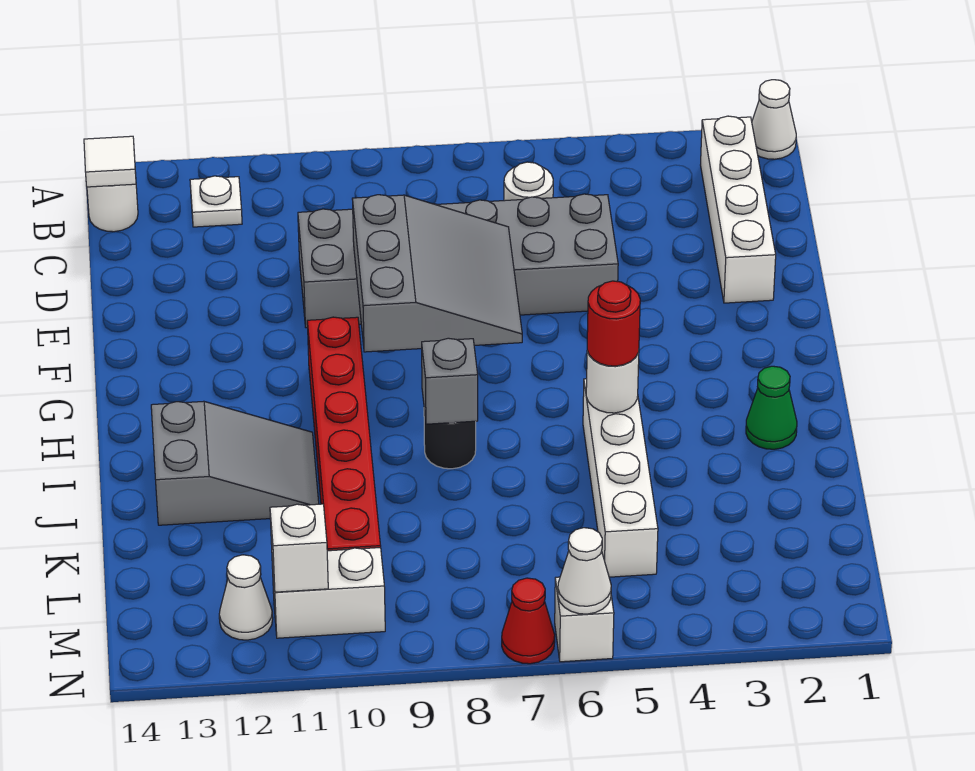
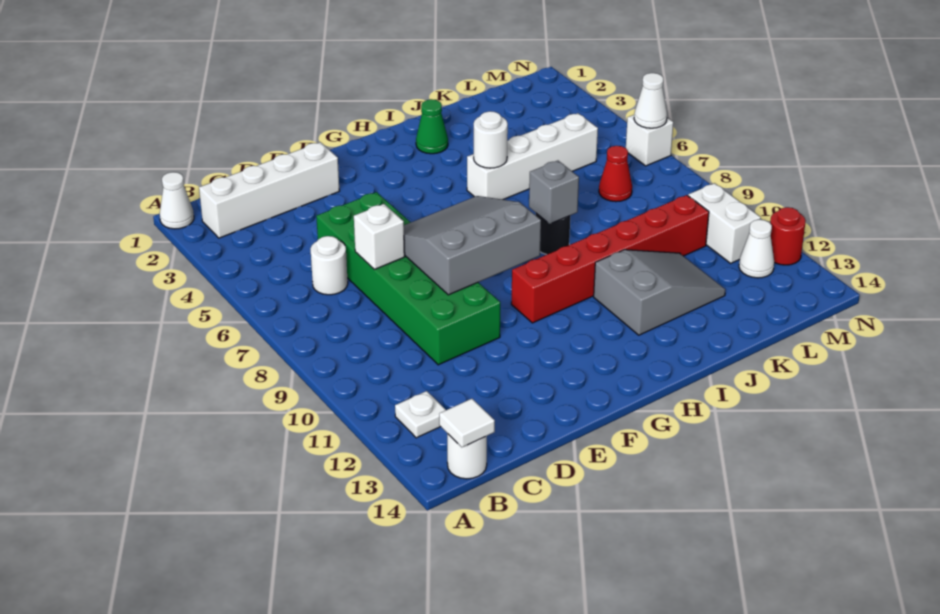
grey 2x6 brick [298,194,618,328] -> green 2x6 brick [316,192,500,365]
red 1x1 round brick [587,281,640,366] -> red 1x1 round brick moved to [770,207,806,265]
grey 2x3 slope [151,401,319,525] -> grey 2x3 slope turned to [594,250,726,335]
white 1x1 brick [270,504,328,592] -> white 1x1 brick moved to [354,204,405,269]
red 1x1 cone [502,578,555,664] -> red 1x1 cone moved to [599,146,632,202]

